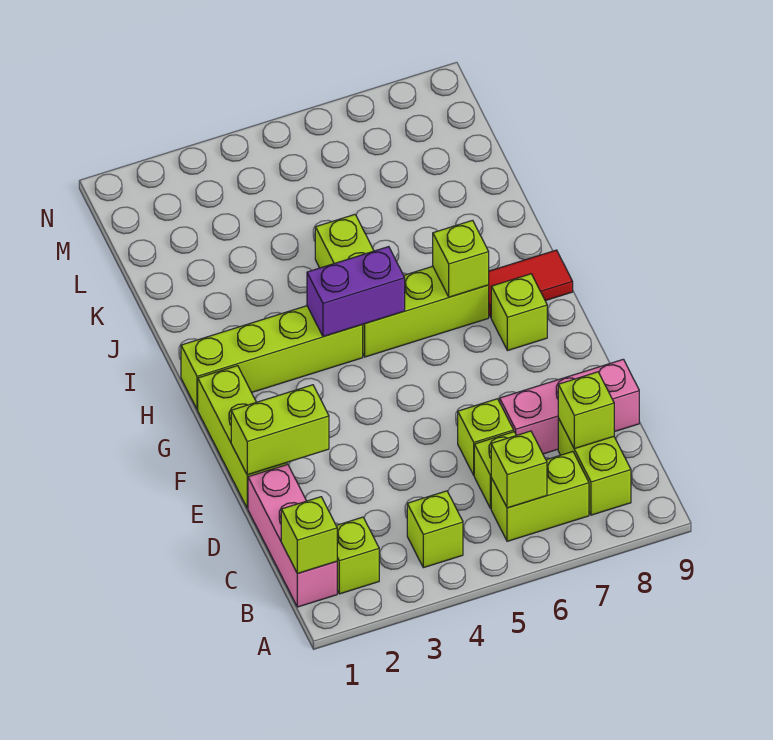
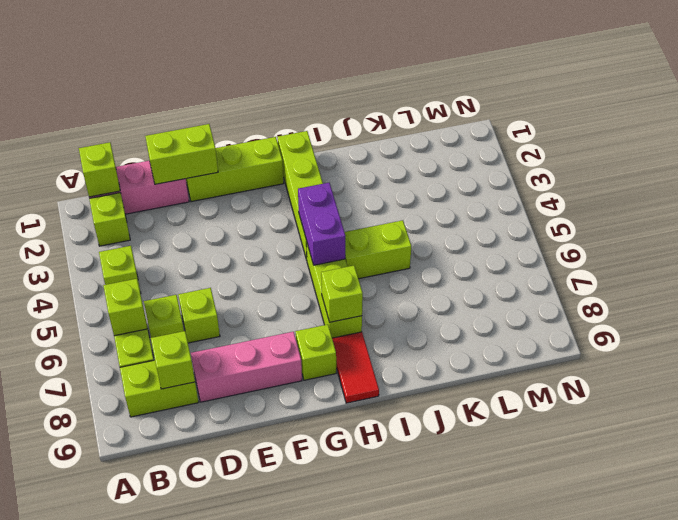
pink 1x3 brick [500,359,639,454] -> pink 1x3 brick turned to [191,332,302,402]
lime 1x2 brick [231,385,329,475] -> lime 1x2 brick turned to [145,124,218,184]

